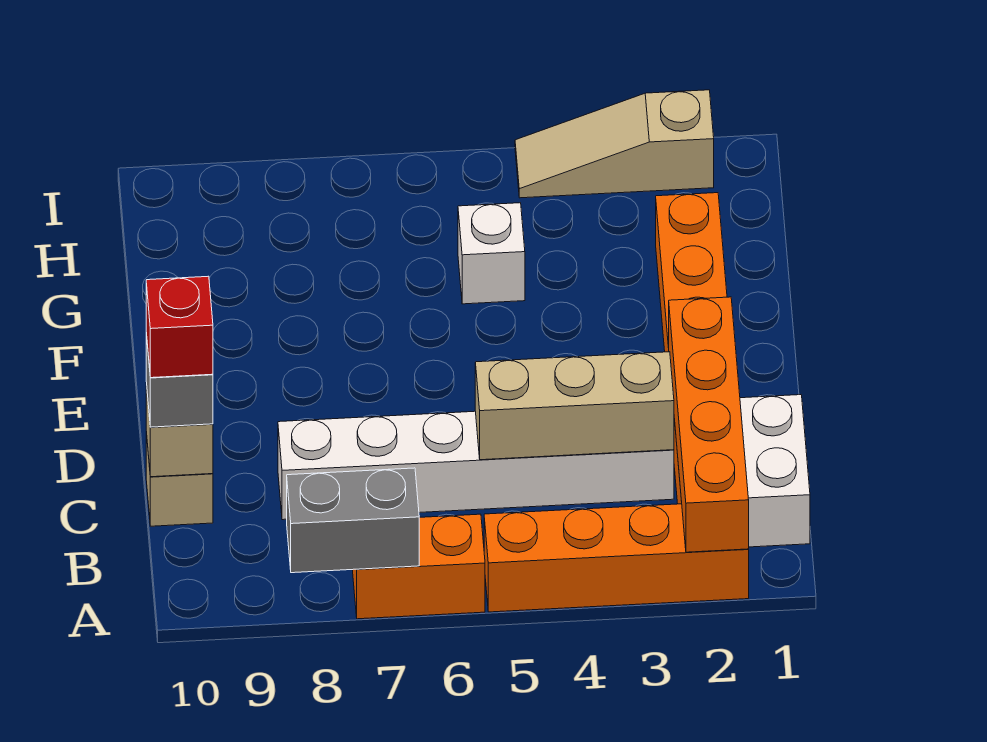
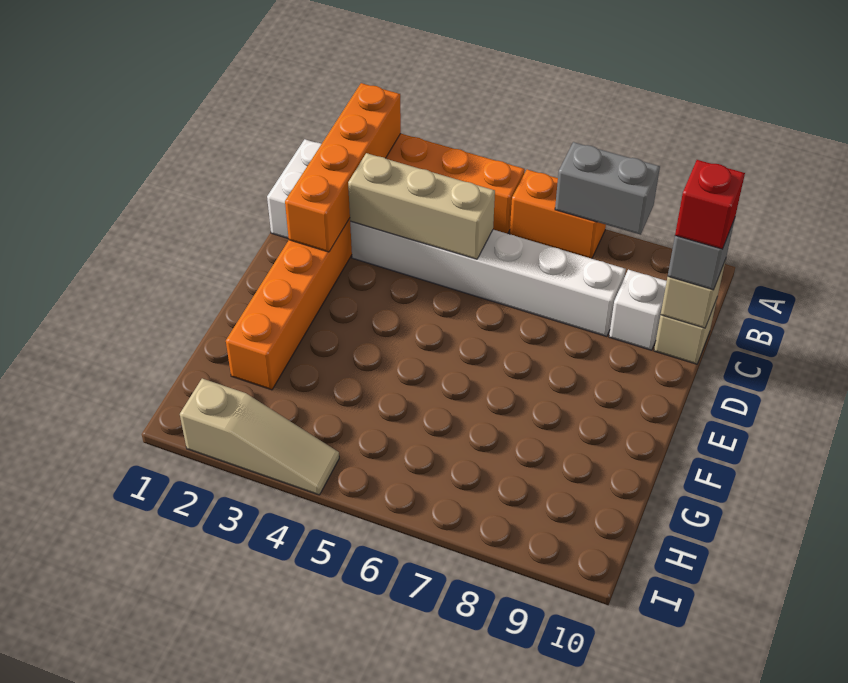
white 1x1 brick [458,203,525,304] -> white 1x1 brick moved to [609,270,667,350]

